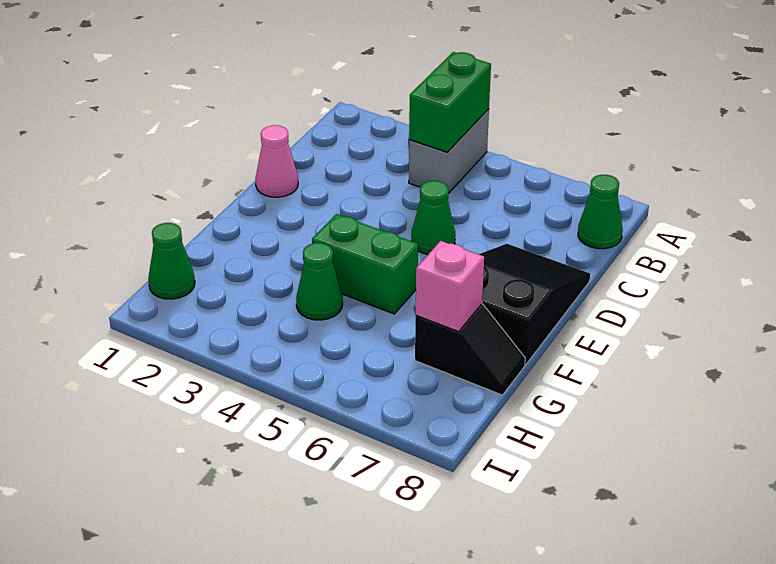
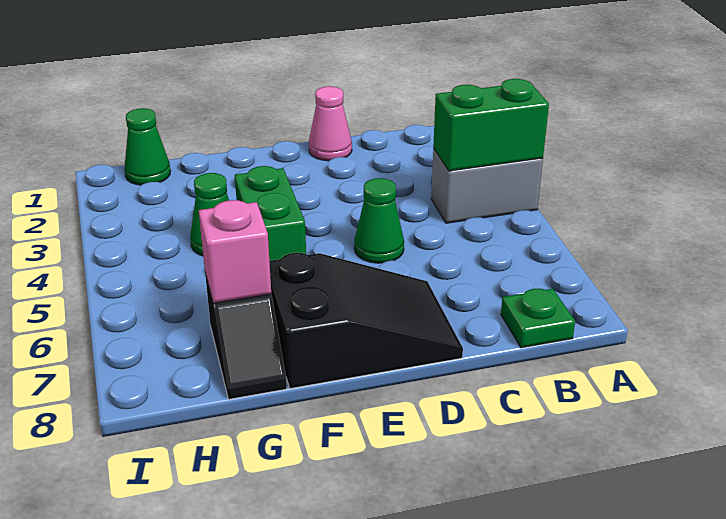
green 1x1 cone [578,175,623,249] -> green 1x1 plate [501,289,575,348]

